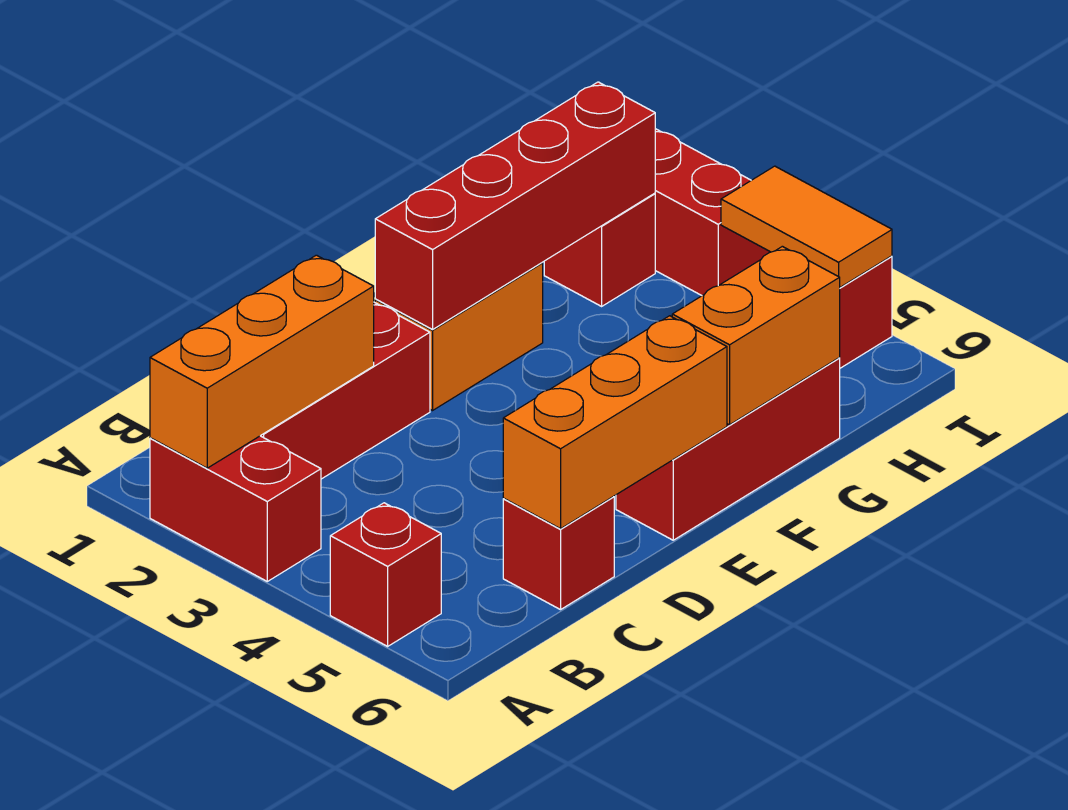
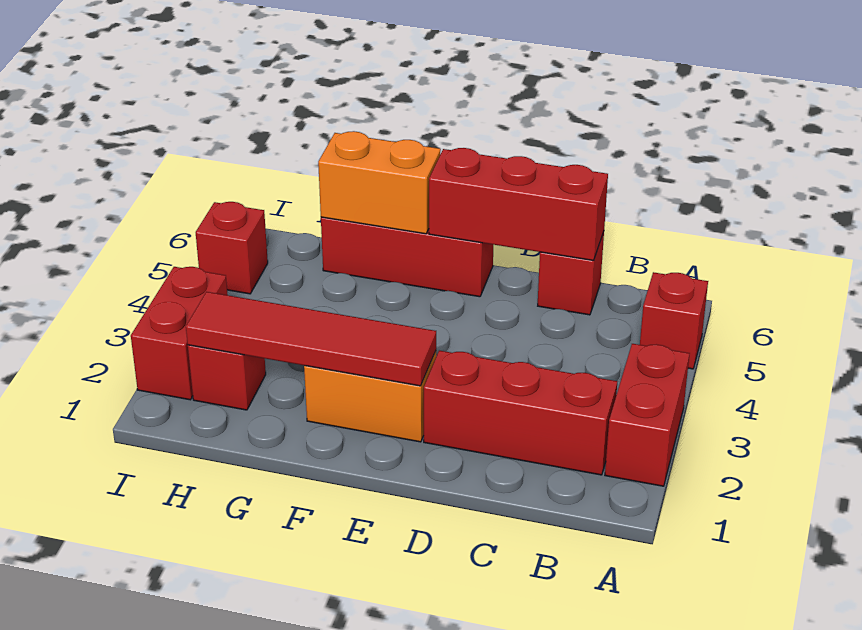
orange 1x3 brick [150,255,374,468] -> none
orange 1x3 brick [503,316,727,529] -> red 1x3 brick [429,148,608,261]
red 1x4 brick [375,82,655,330] -> red 1x4 tile [186,292,436,386]
orange 1x2 tile [721,166,892,287] -> none

